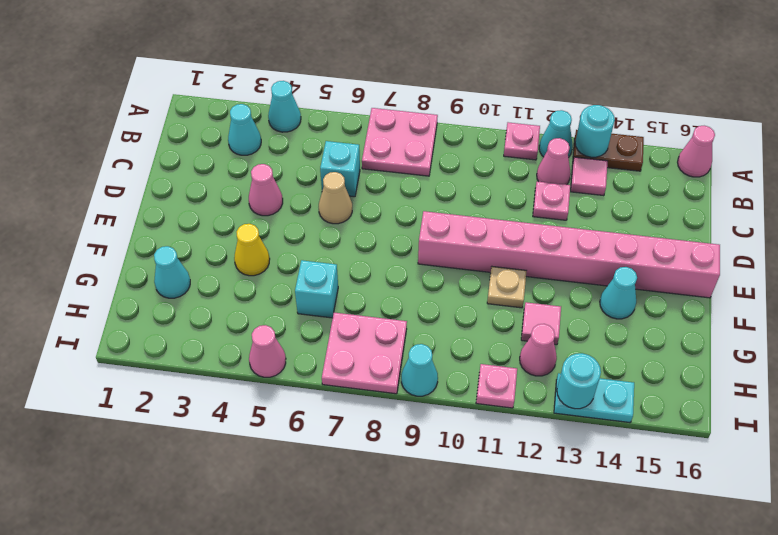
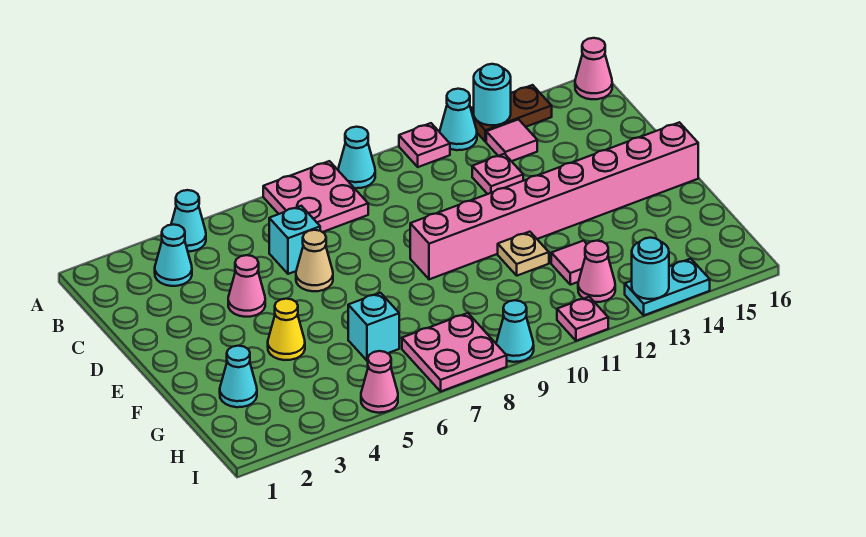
pink 1x1 cone [537,138,571,185] -> none
cyan 1x1 cone [600,267,637,319] -> cyan 1x1 cone moved to [338,127,375,188]

